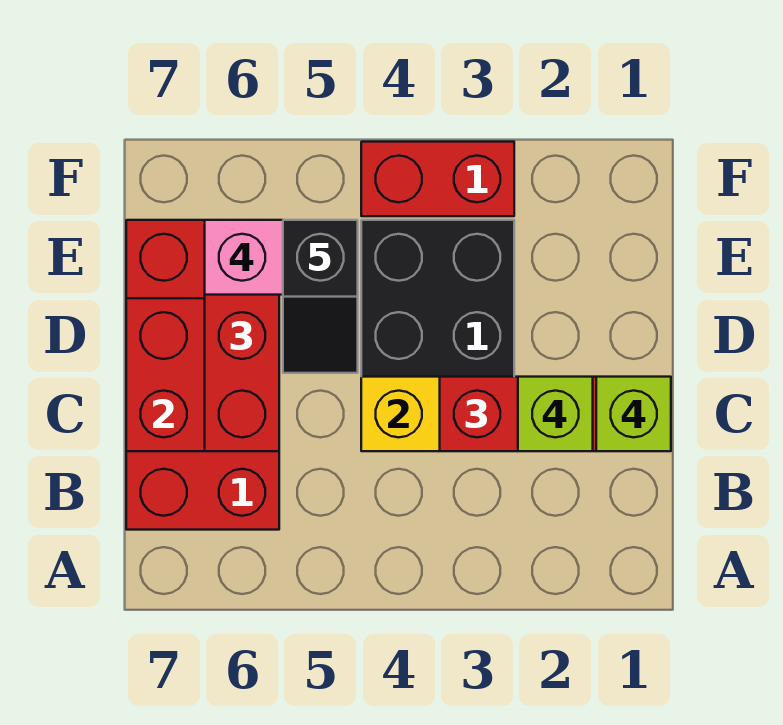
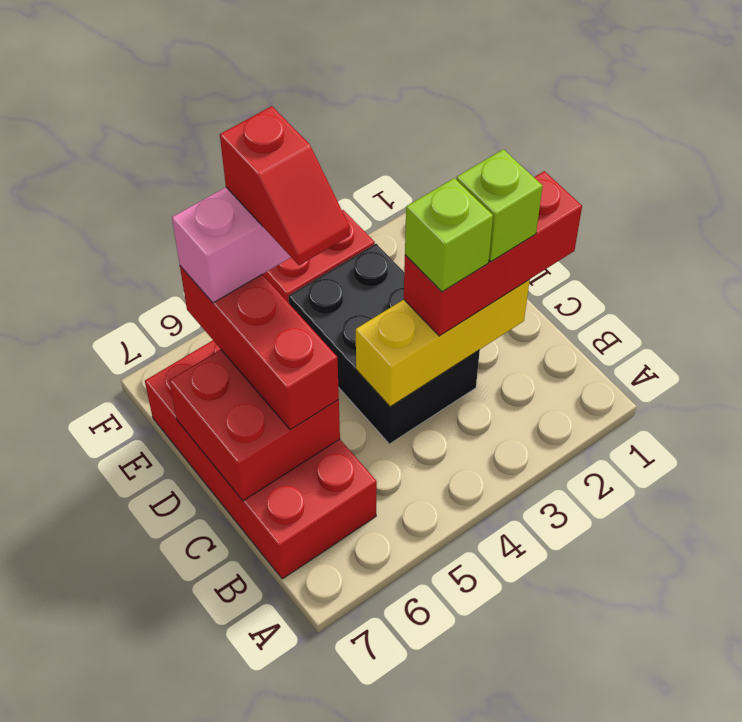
lime 1x1 brick [596,377,671,451] -> lime 1x1 brick moved to [405,178,493,292]
black 1x2 slope [283,220,358,373] -> red 1x2 slope [220,106,350,265]

